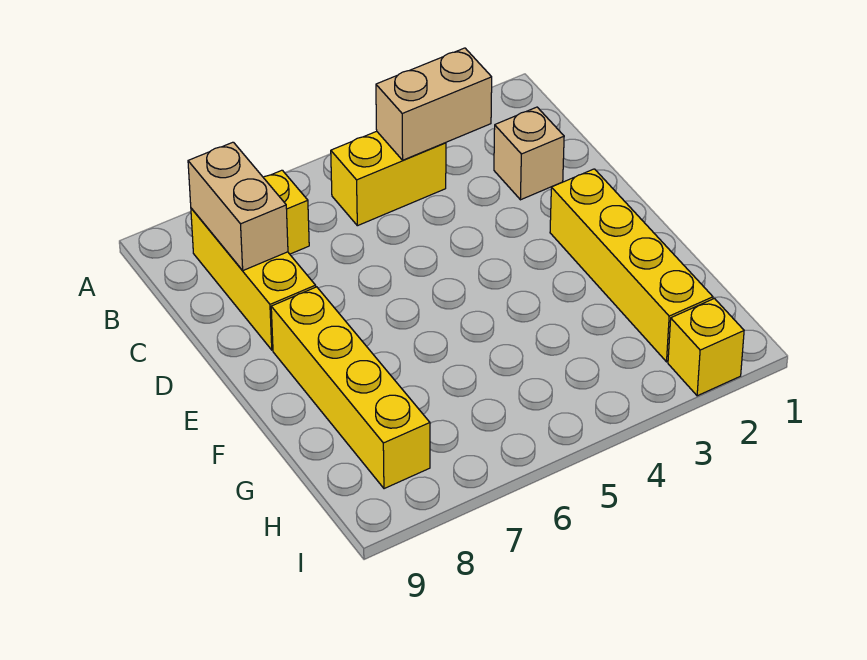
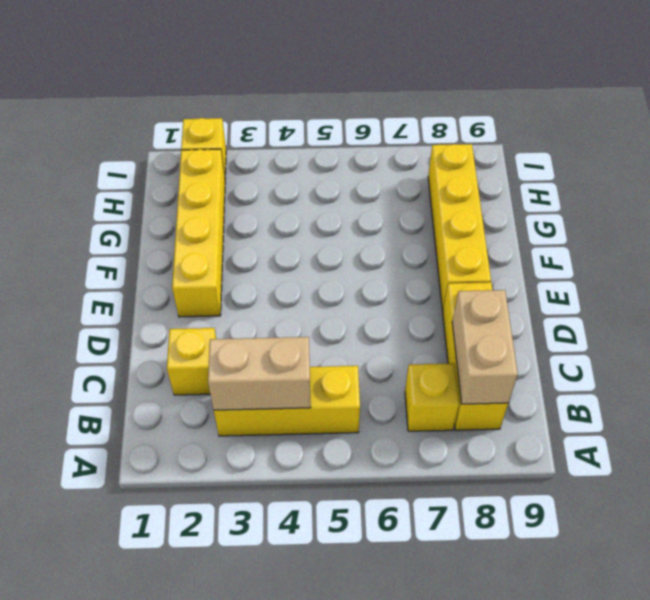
yellow 1x2 brick [331,131,446,226] -> yellow 1x3 brick [214,366,360,436]
tan 1x1 brick [494,107,564,200] -> yellow 1x1 brick [167,328,216,395]

